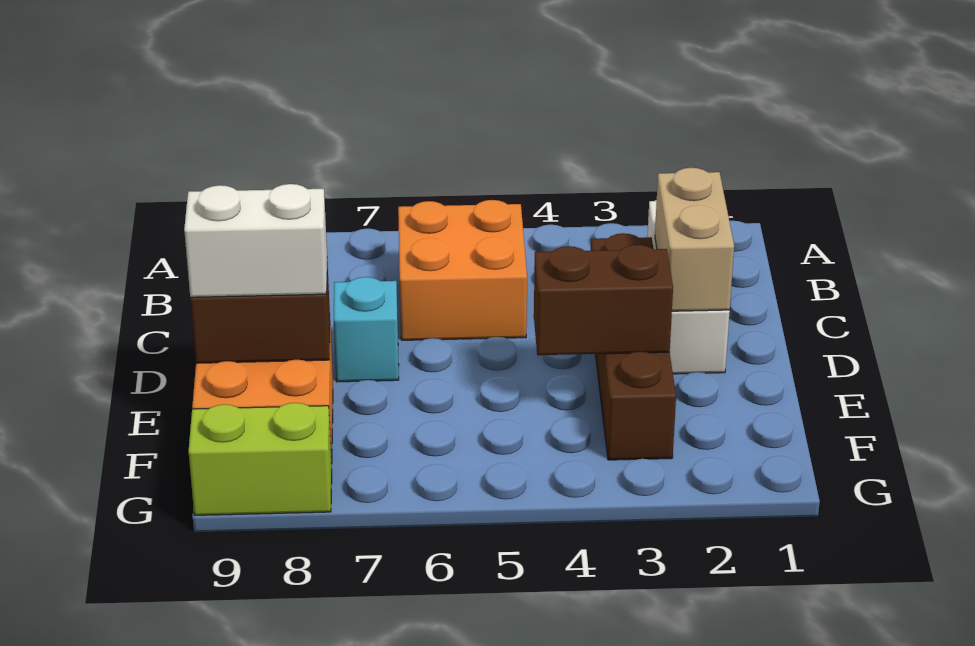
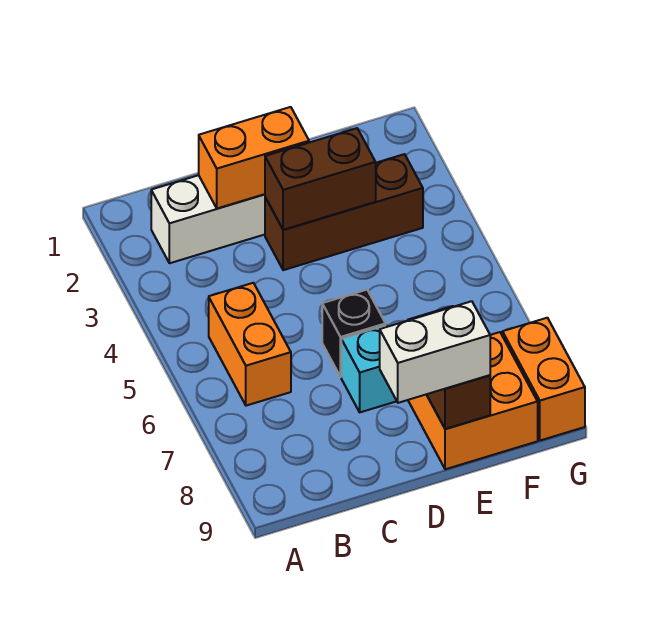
orange 2x2 brick [398,200,527,340] -> orange 1x2 brick [209,283,291,406]
tan 1x2 brick [655,168,734,311] -> orange 1x2 brick [199,107,309,208]
brown 1x4 brick [591,233,676,460] -> brown 1x3 brick [265,154,423,270]
none -> black 1x1 brick [322,290,386,377]
brown 1x2 brick [534,245,673,355] -> brown 1x2 brick turned to [265,128,376,230]
white 1x2 brick [184,184,327,297] -> white 1x2 brick turned to [380,301,490,403]
lime 1x2 brick [189,403,332,515] -> orange 1x2 brick [502,318,585,440]

